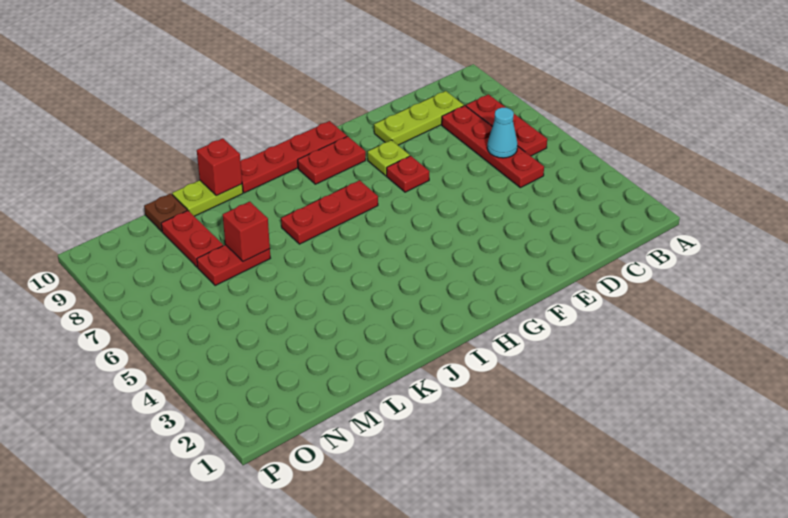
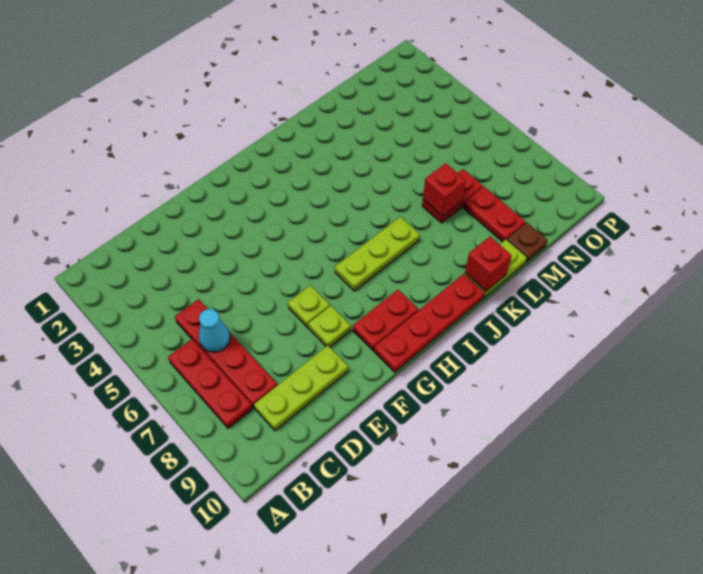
red 1x1 plate [387,156,429,192] -> lime 1x1 plate [288,285,330,327]
red 1x3 plate [281,180,378,244] -> lime 1x3 plate [335,217,420,291]

